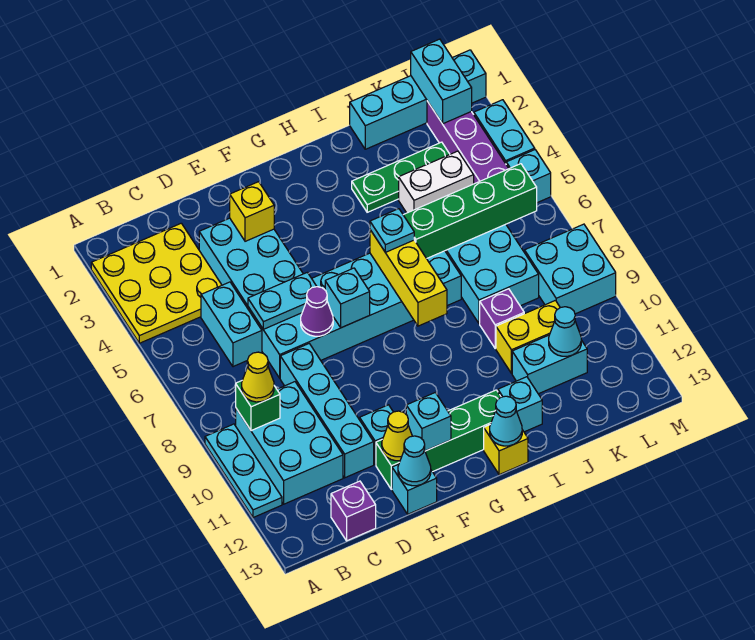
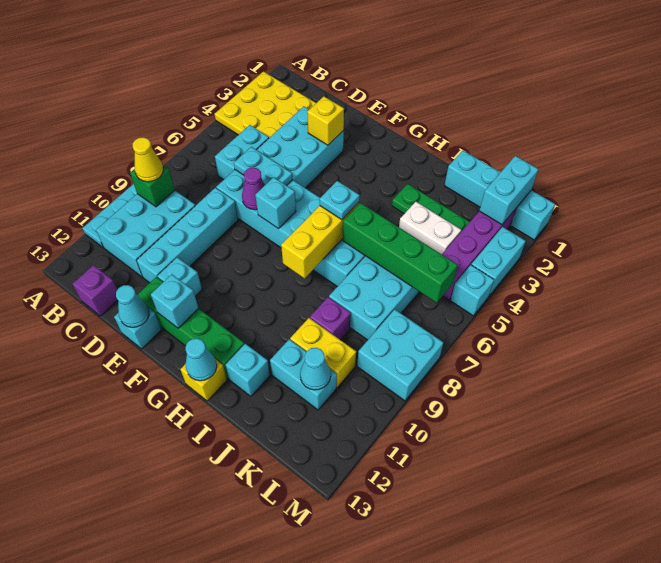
yellow 1x1 cone [382,411,412,461] -> none

